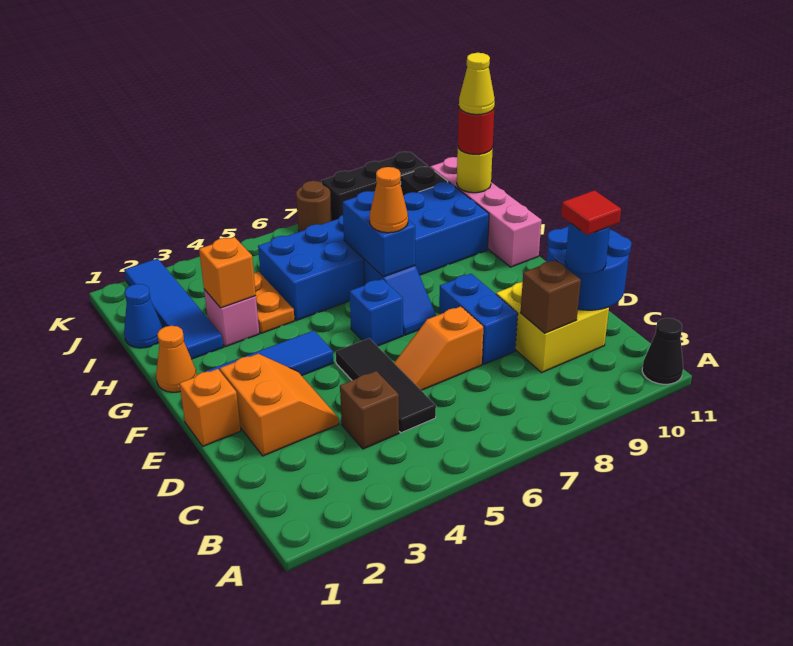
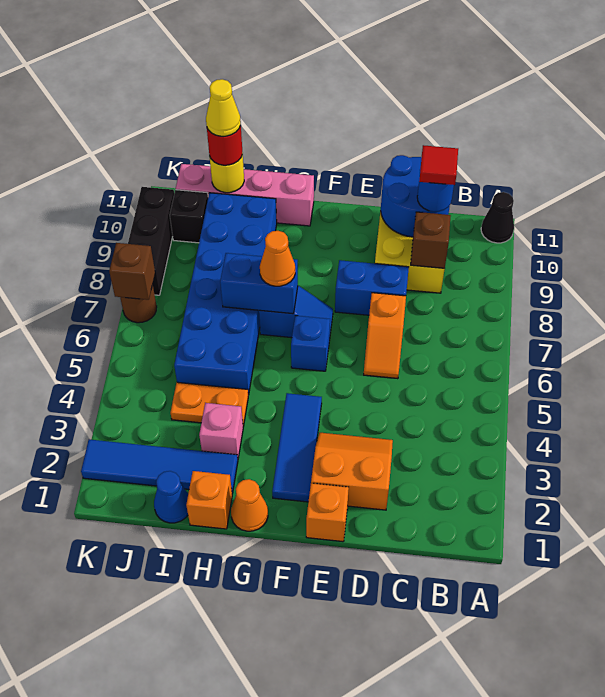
brown 1x1 brick [340,371,399,449] -> brown 1x1 brick moved to [109,243,155,300]
black 1x3 tile [336,338,436,433] -> none
orange 1x1 brick [199,237,256,308] -> orange 1x1 brick moved to [186,471,232,529]

